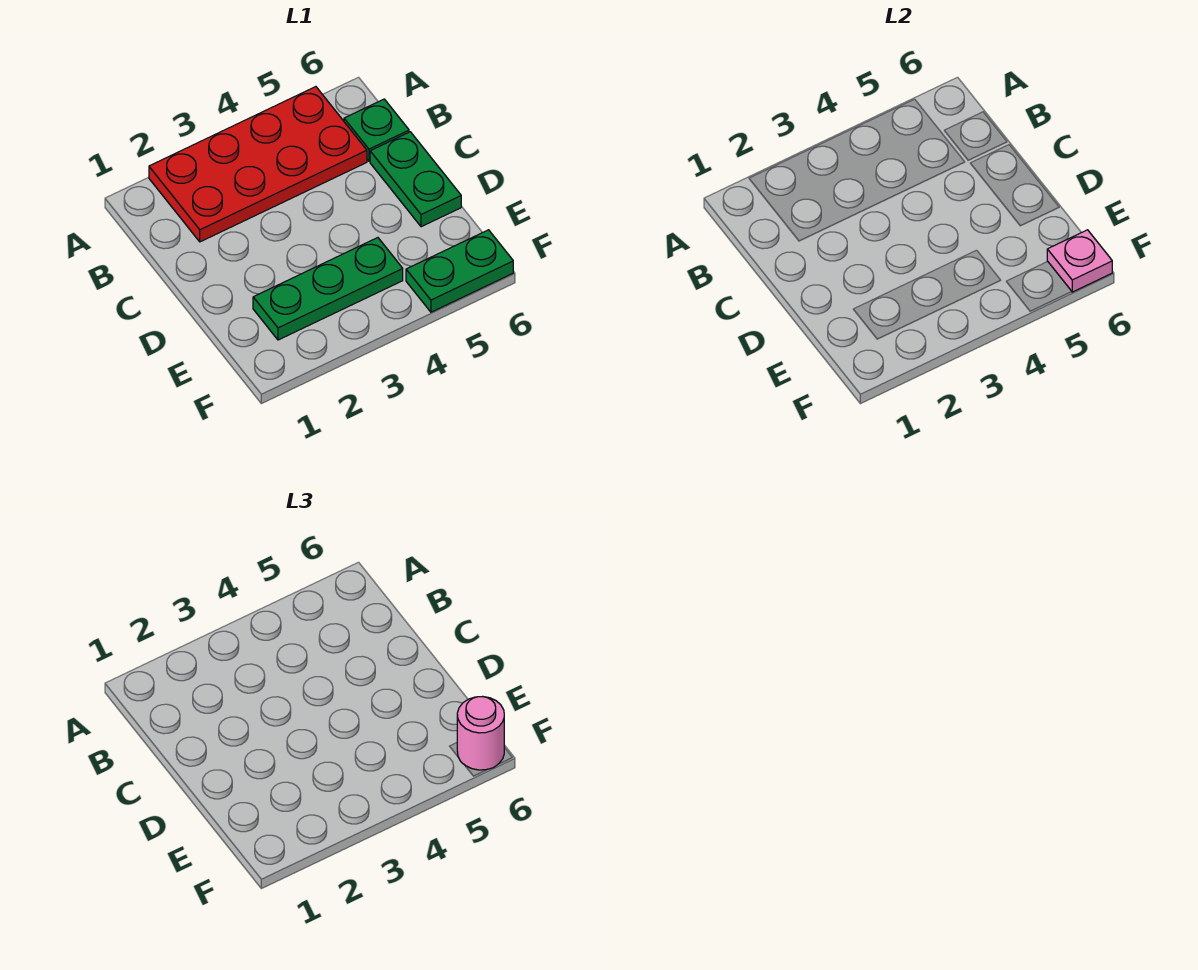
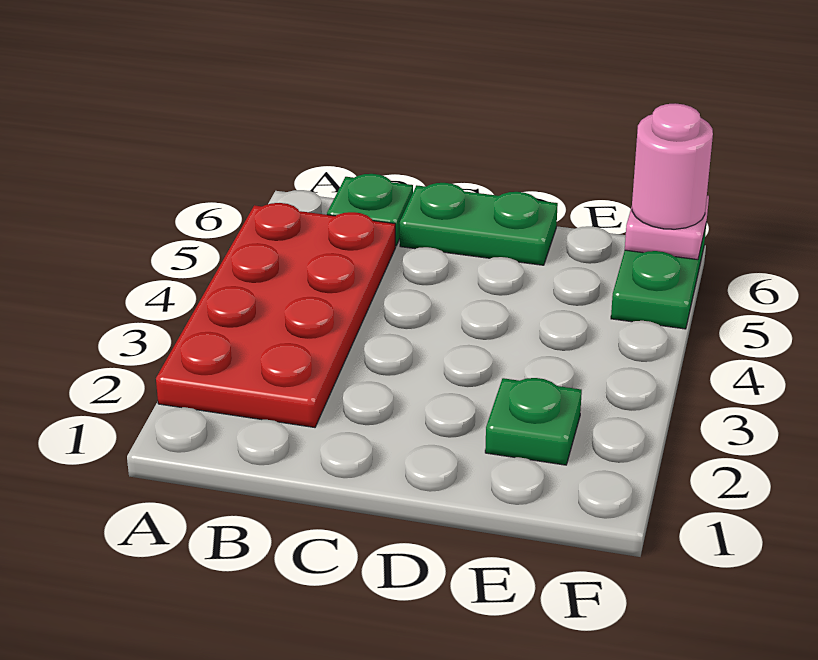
green 1x3 plate [253,238,403,340] -> green 1x1 plate [485,378,582,465]

